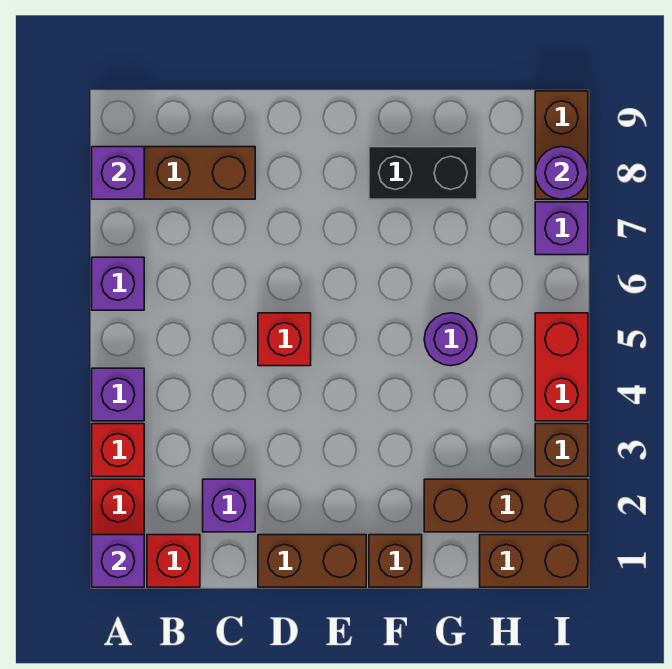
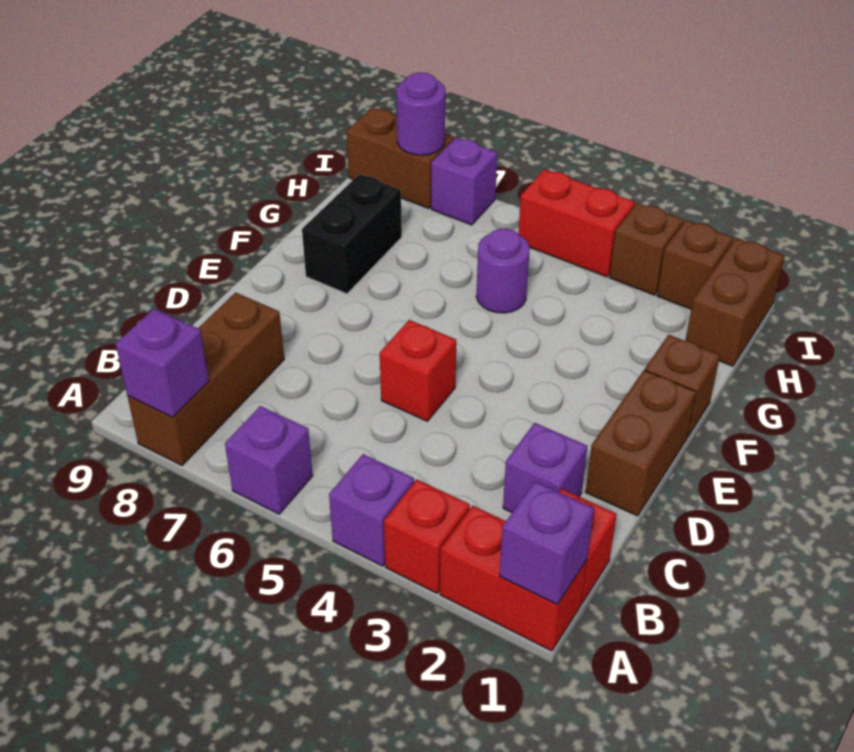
brown 1x3 brick [424,479,588,532] -> brown 1x1 brick [657,220,733,309]

